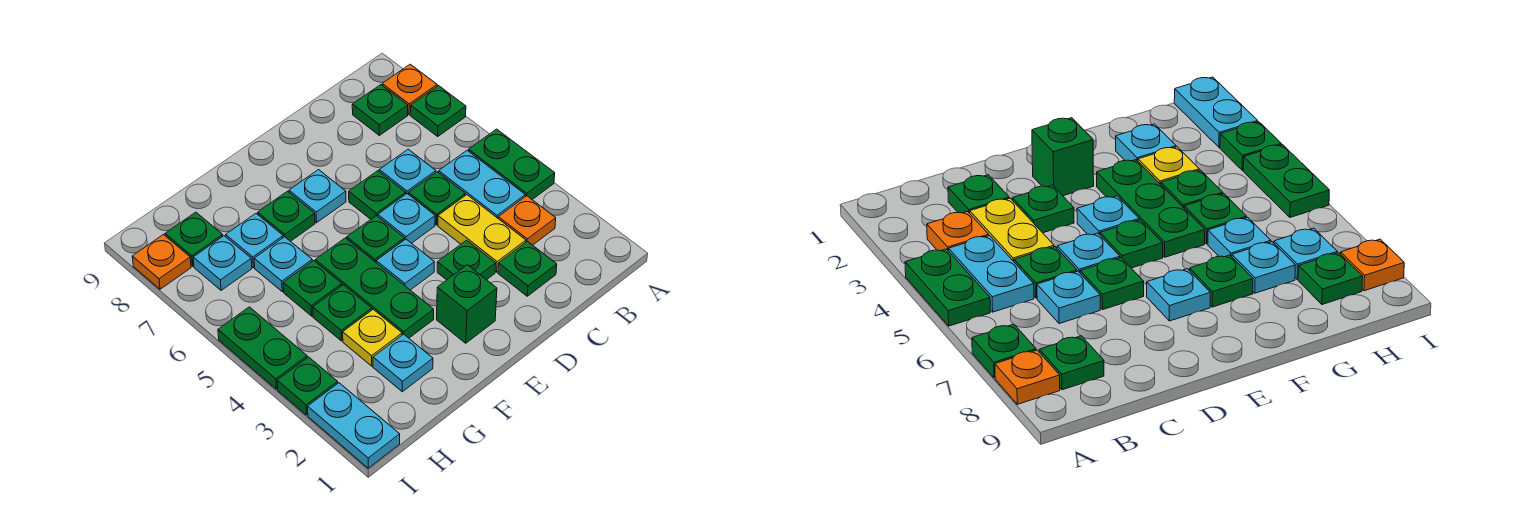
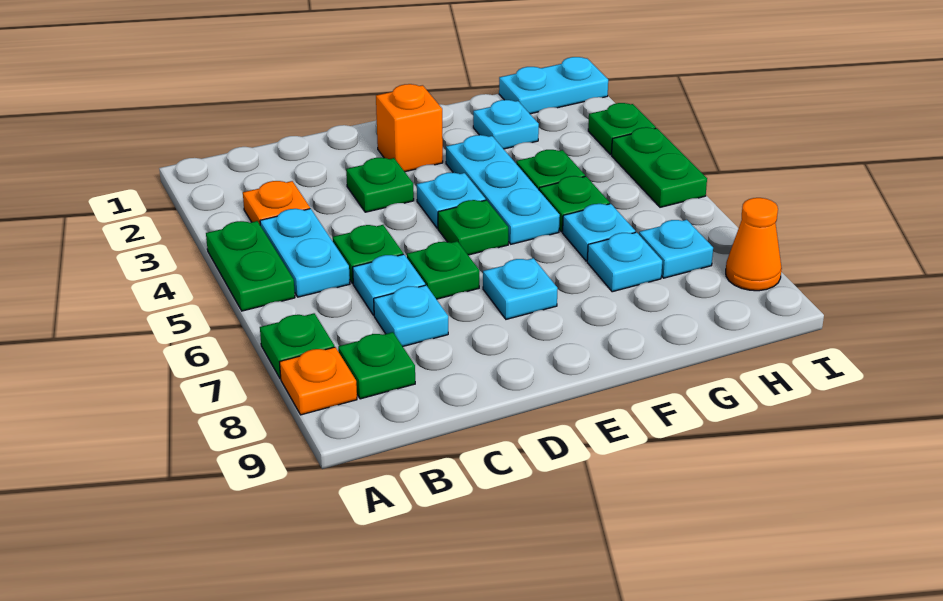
green 1x1 plate [498,241,557,296] -> none
yellow 1x2 plate [438,195,526,272] -> none
cyan 1x1 plate [378,194,435,243] -> cyan 1x1 plate moved to [374,285,448,346]
green 1x1 brick [437,265,497,343] -> orange 1x1 brick [376,84,443,172]
green 1x3 plate [315,238,434,338] -> cyan 1x3 plate [446,135,560,244]
green 1x1 plate [258,191,315,241] -> none
yellow 1x1 plate [343,309,402,366] -> none
green 1x1 plate [165,212,223,266] -> none
cyan 1x2 plate [308,383,400,468] -> cyan 1x2 plate turned to [499,57,608,114]
orange 1x1 plate [132,235,191,289] -> orange 1x1 cone [726,198,782,291]

